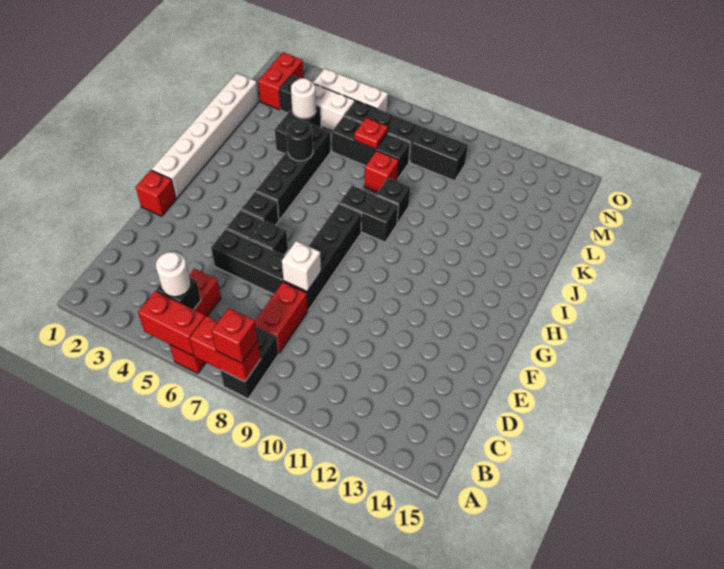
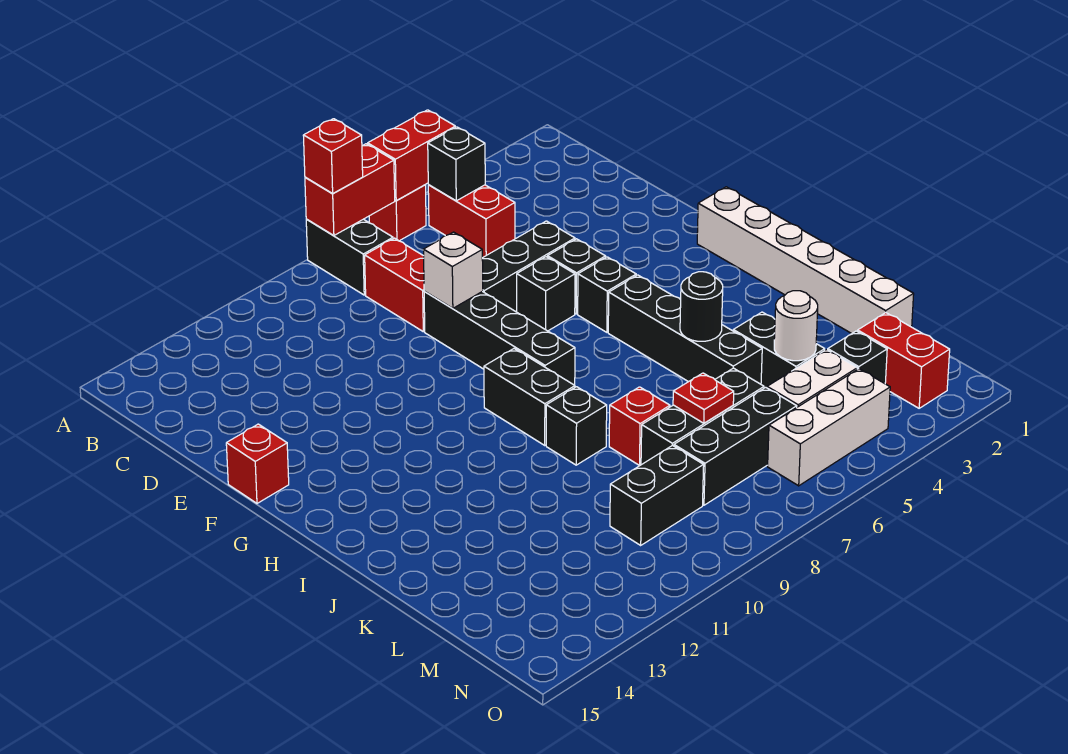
white 1x1 round brick [156,252,191,297] -> none
red 1x1 brick [136,170,176,216] -> red 1x1 brick moved to [226,424,289,503]
black 1x2 brick [339,186,398,242] -> black 1x2 brick turned to [484,349,575,445]

